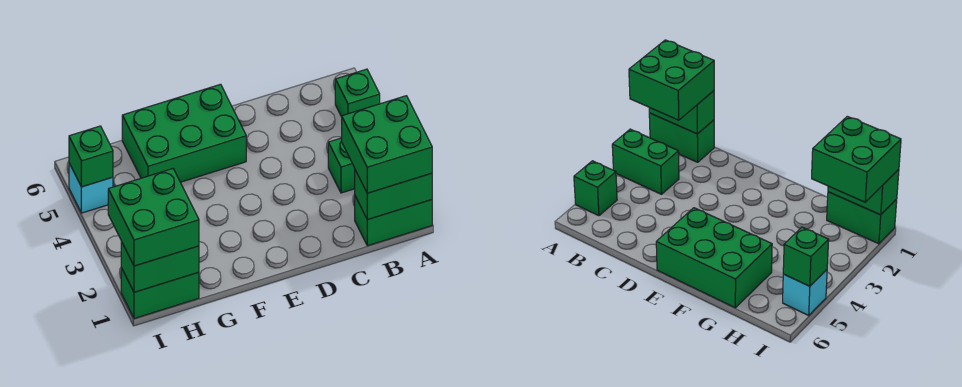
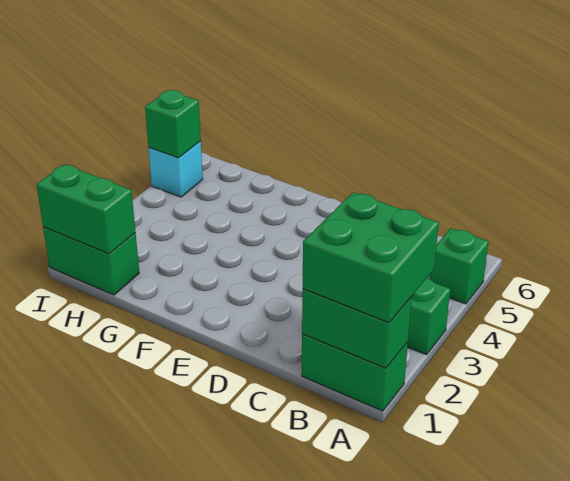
green 2x3 brick [122,84,246,182] -> none
green 2x2 brick [108,169,199,266] -> none

